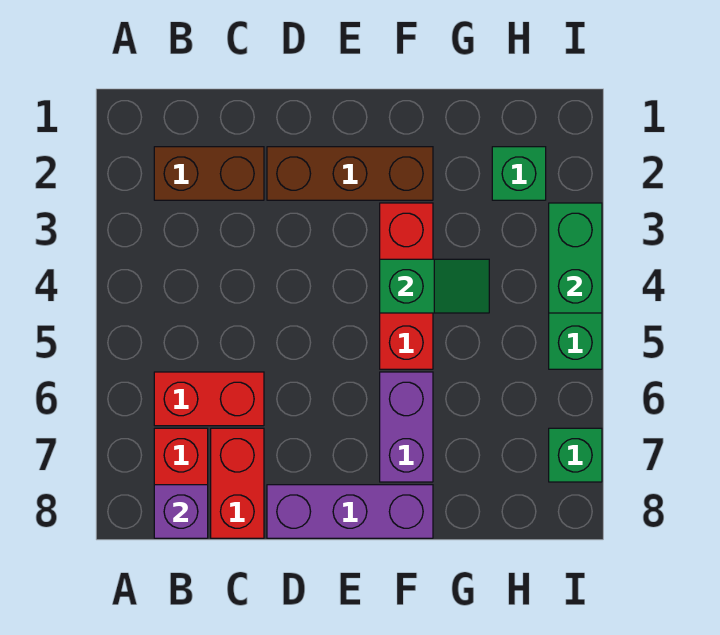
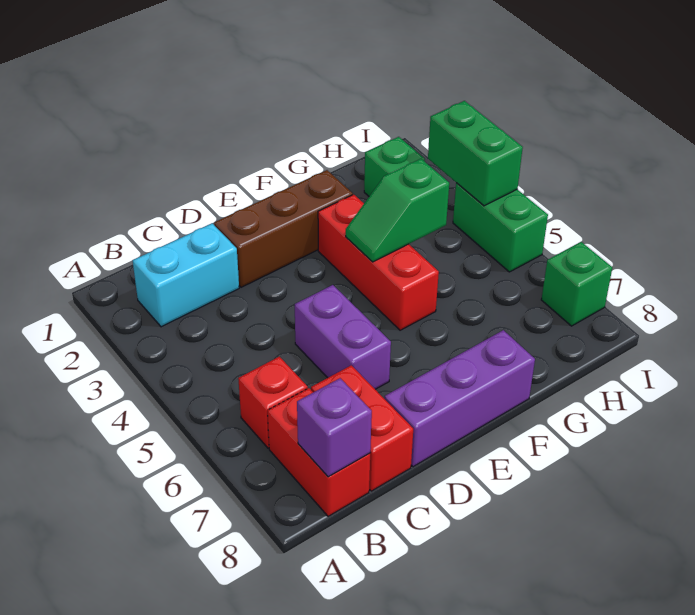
brown 1x2 brick [154,147,264,200] -> cyan 1x2 brick [133,223,239,327]
red 1x2 brick [154,372,264,426] -> red 1x1 brick [238,357,308,448]
green 1x2 slope [380,259,489,313] -> green 1x2 slope turned to [346,159,449,262]
purple 1x2 brick [380,372,433,482] -> purple 1x2 brick moved to [295,285,391,389]

